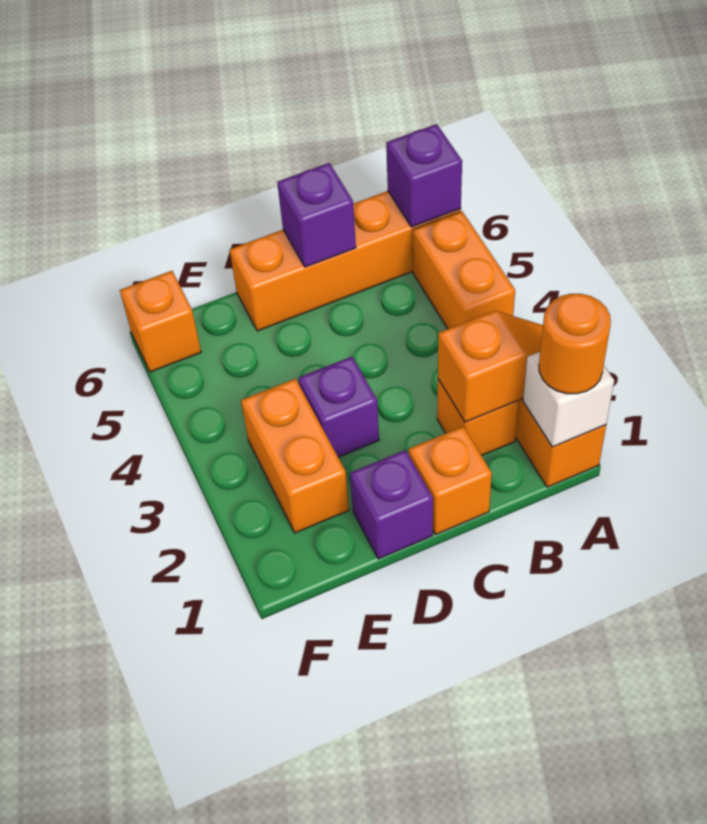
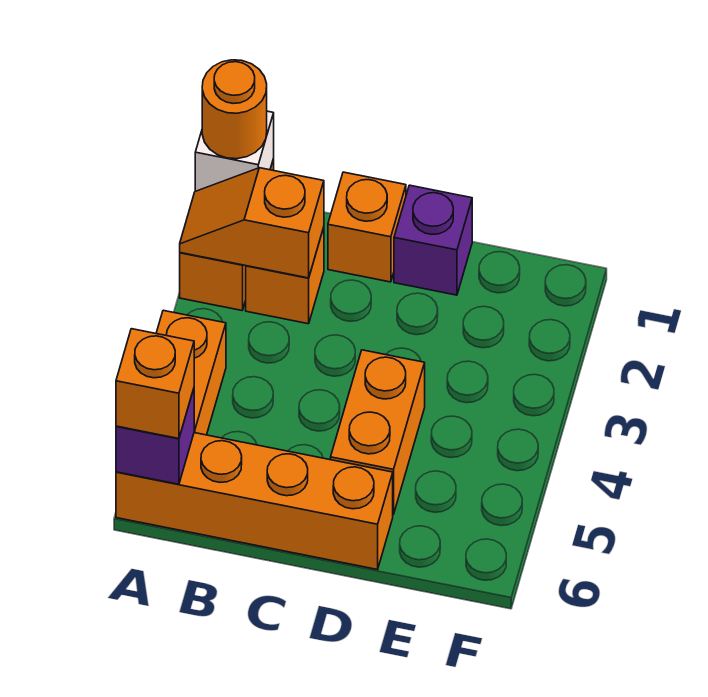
purple 1x1 brick [277,163,356,267] -> none
purple 1x1 brick [299,357,379,457] -> none
orange 1x2 brick [241,379,349,533] -> orange 1x2 brick moved to [331,350,425,514]
orange 1x1 brick [120,271,201,372] -> orange 1x1 brick moved to [116,329,194,439]

